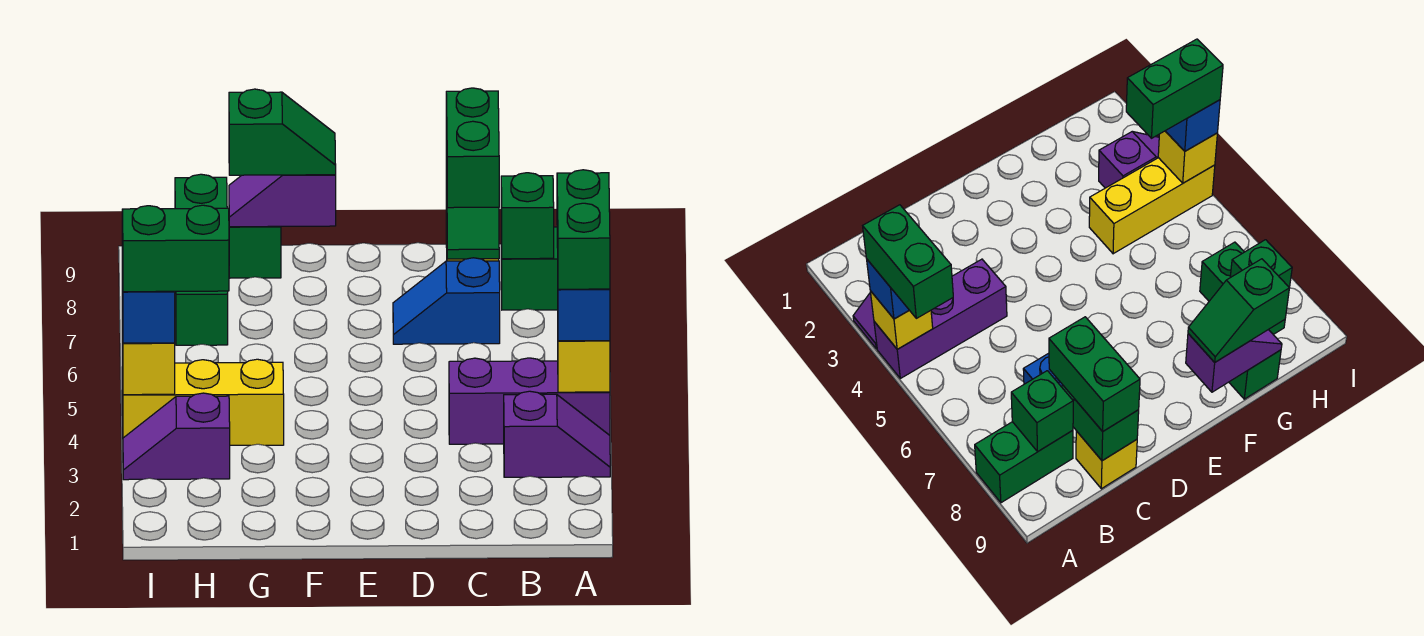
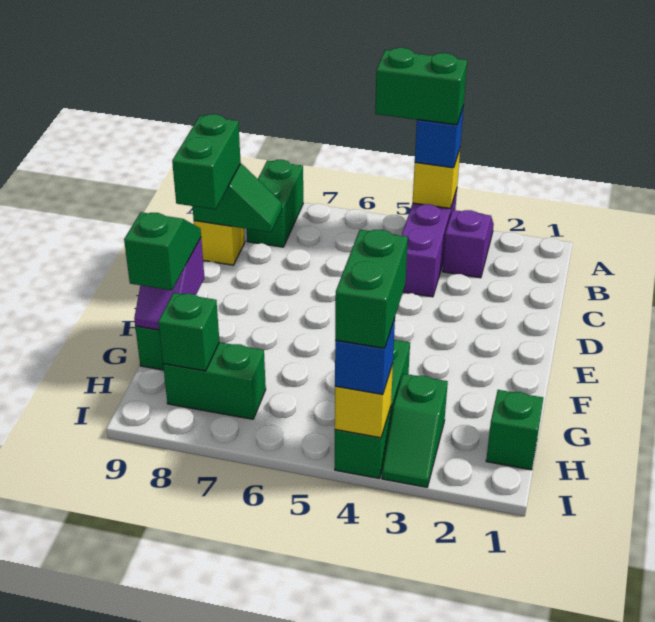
green 1x1 brick [501,173,554,259] -> green 1x1 brick moved to [486,390,543,470]
blue 1x2 slope [393,258,500,344] -> none
green 1x2 brick [446,88,499,208] -> green 1x2 brick turned to [172,114,241,209]
yellow 1x3 brick [122,359,284,445] -> green 1x3 brick [335,340,410,478]
purple 1x2 slope [123,393,230,480] -> green 1x2 slope [382,374,448,487]

